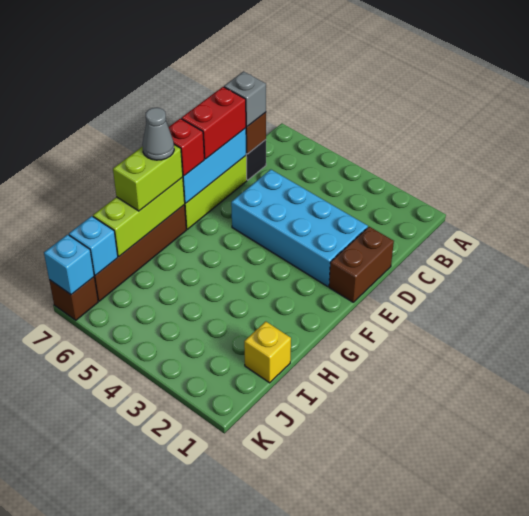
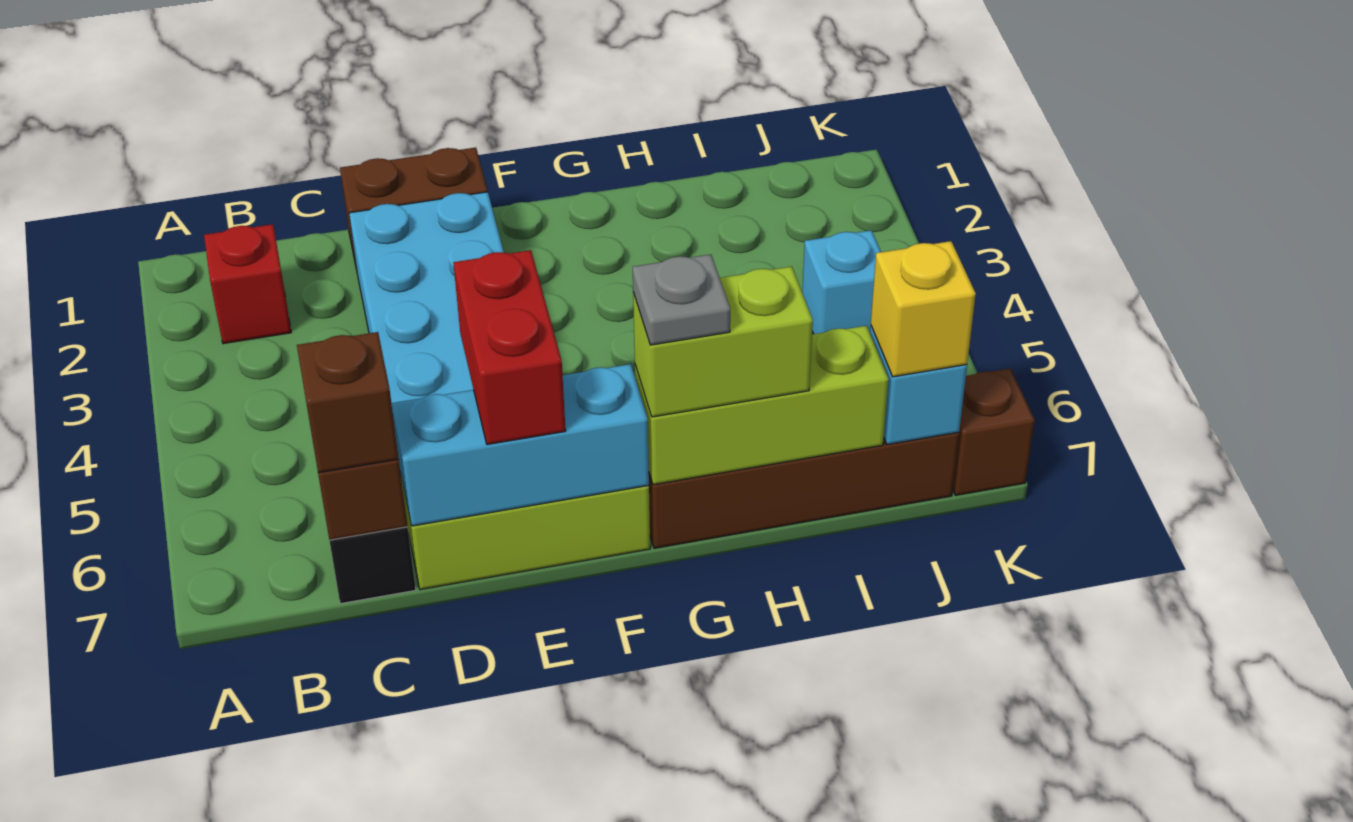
grey 1x1 brick [224,71,266,127] -> brown 1x1 brick [297,332,399,473]
red 1x2 brick [181,87,246,159] -> red 1x2 brick turned to [453,250,566,445]
red 1x1 brick [168,118,204,176] -> red 1x1 brick moved to [204,224,291,344]
grey 1x1 cone [142,108,174,160] -> grey 1x1 plate [633,254,730,345]
yellow 1x1 brick [244,322,291,383] -> yellow 1x1 brick moved to [871,241,976,377]
cyan 1x1 brick [44,235,94,295] -> cyan 1x1 brick moved to [802,230,881,334]

